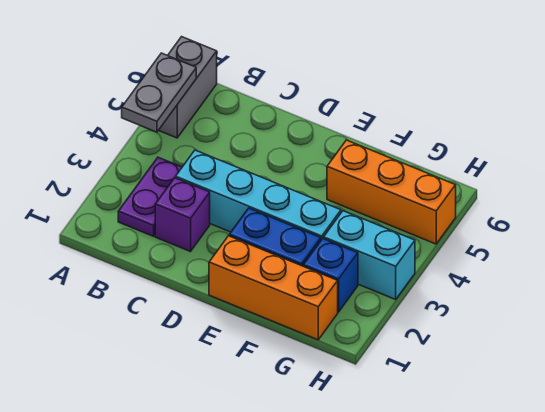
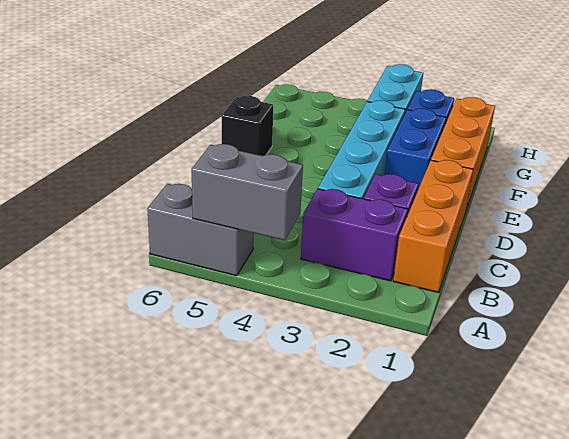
grey 1x2 plate [122,53,196,132] -> grey 1x2 brick [192,144,303,240]
purple 1x2 plate [118,157,182,236] -> purple 1x2 brick [301,189,408,281]
none -> black 1x1 brick [222,96,273,156]
orange 1x3 brick [327,140,456,244] -> orange 1x3 brick moved to [393,160,473,292]

